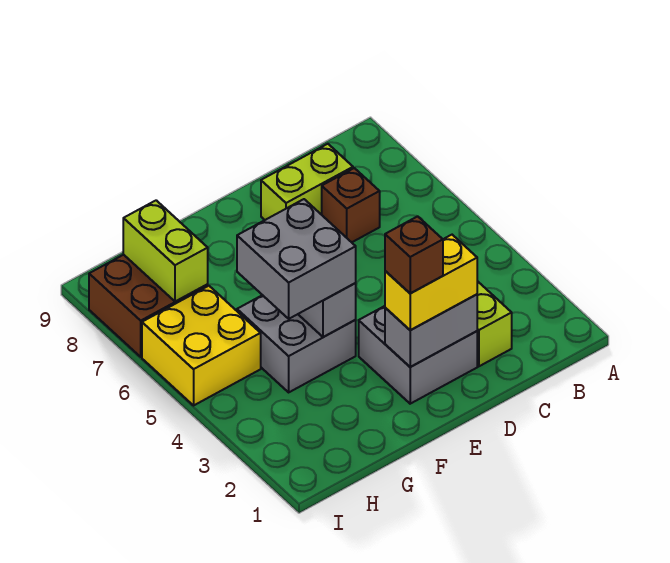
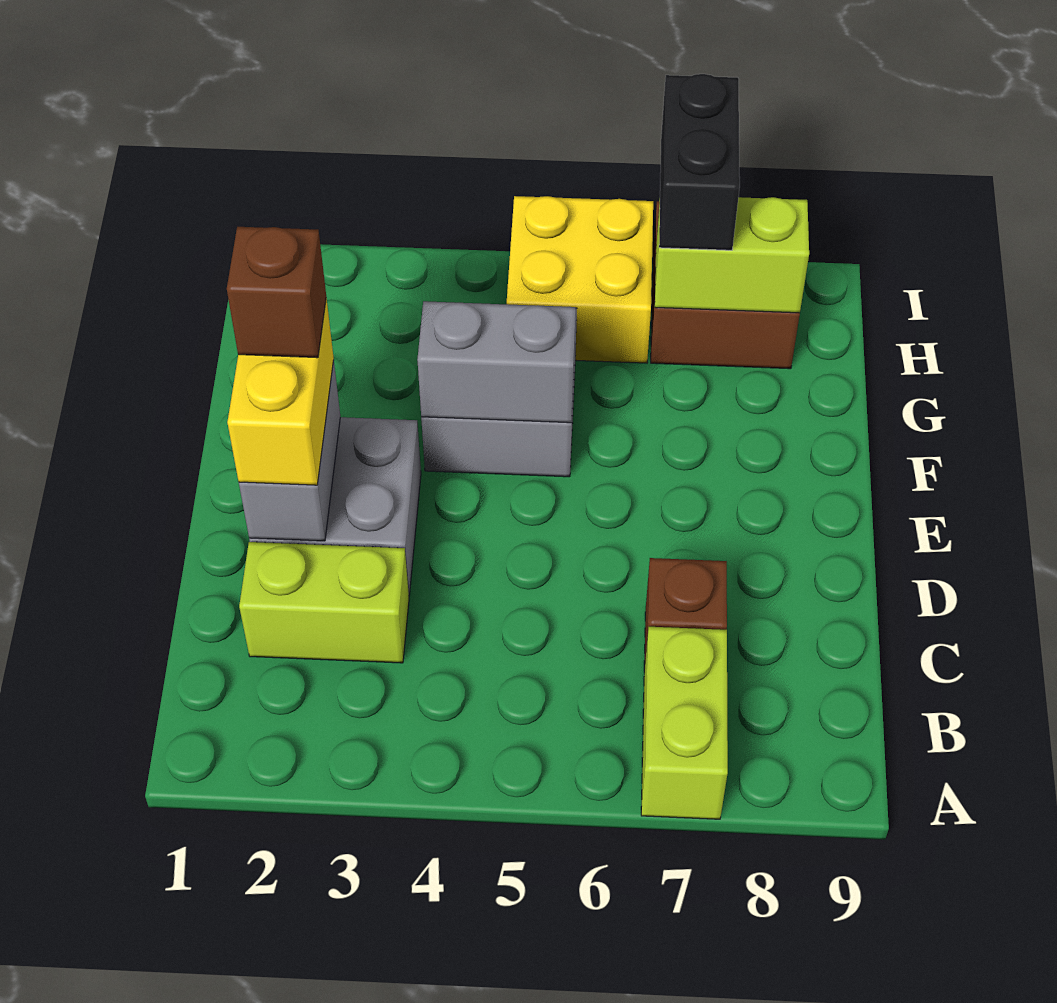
lime 1x2 brick [261,144,353,220] -> lime 1x2 brick moved to [641,627,728,819]
grey 2x2 brick [237,199,356,319] -> none
none -> black 1x2 brick [659,74,740,250]

